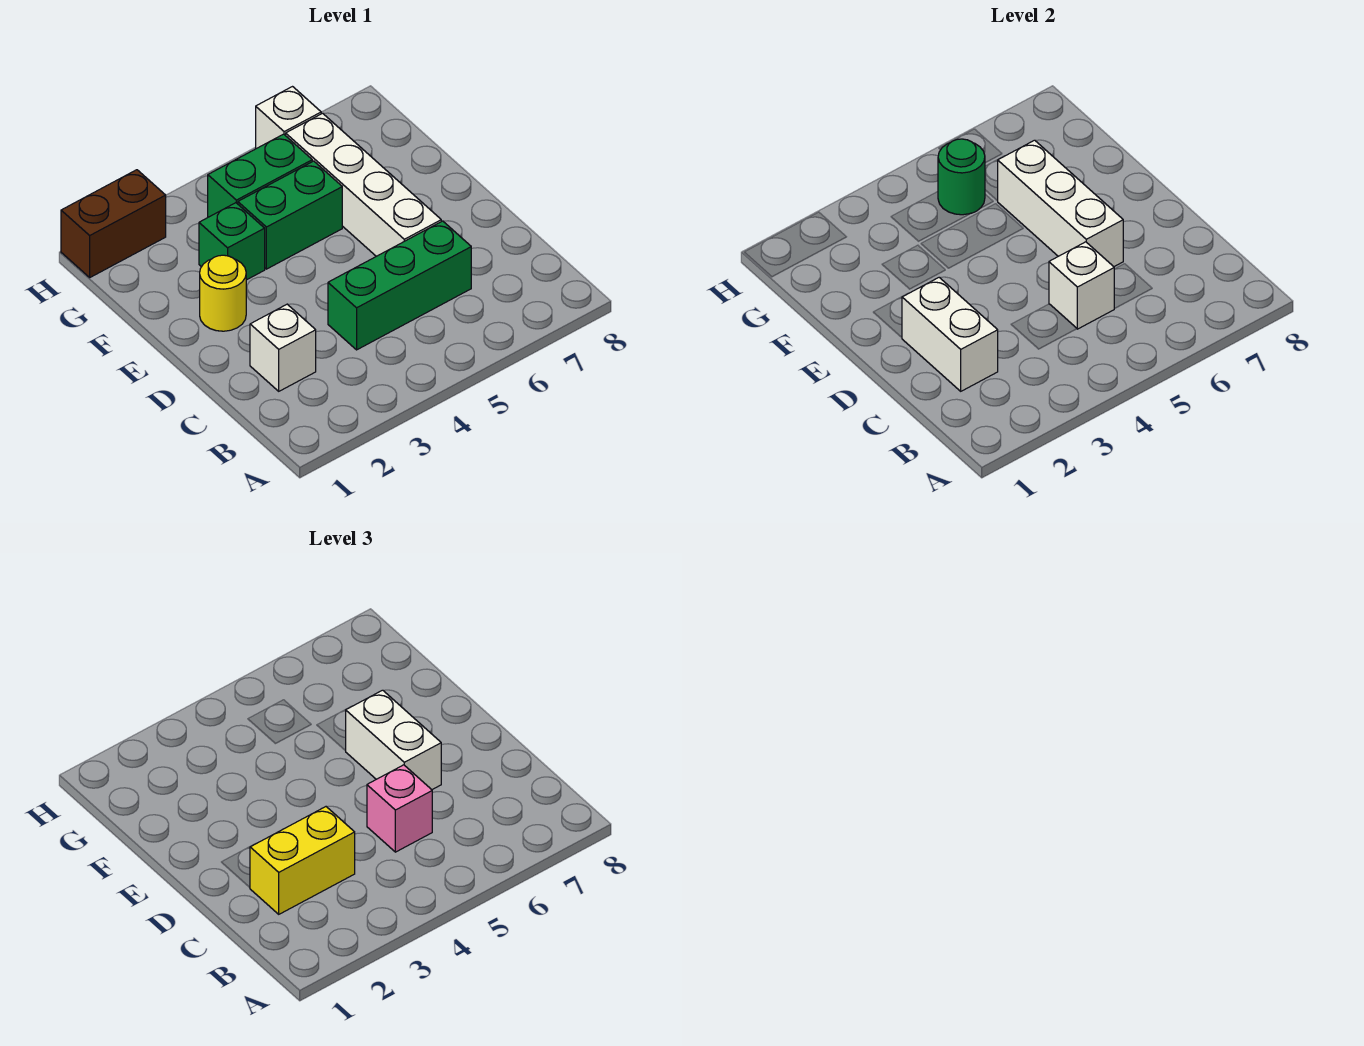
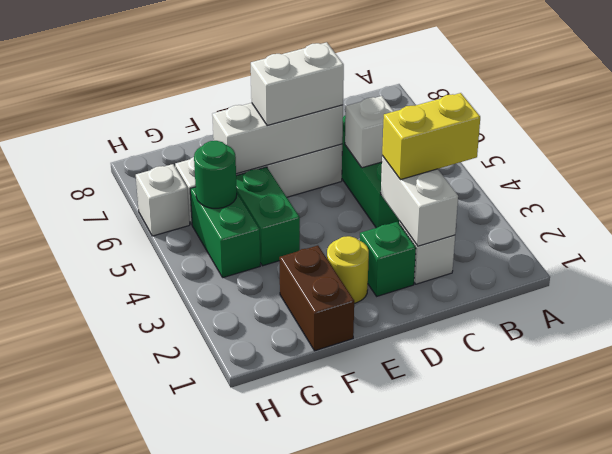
white 1x2 brick [902,277,998,391] -> white 1x2 brick turned to [381,156,458,246]
yellow 1x2 brick [250,807,355,914] -> yellow 1x2 brick turned to [382,93,480,180]
pink 1x1 brick [367,765,432,852] -> none
green 1x1 brick [199,203,265,280] -> green 1x1 brick moved to [360,222,416,296]
brown 1x2 brick [61,170,166,277] -> brown 1x2 brick moved to [279,245,354,351]

